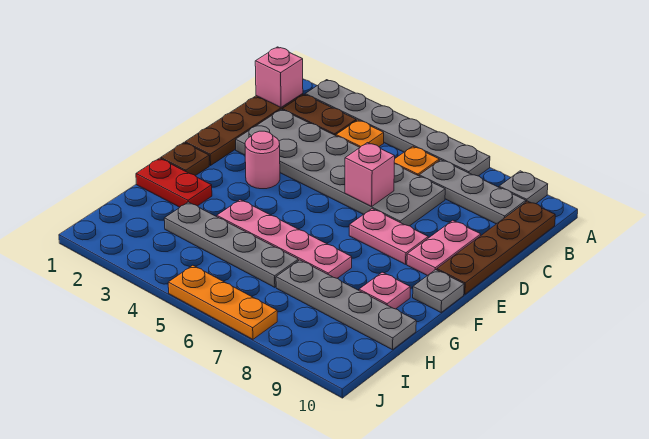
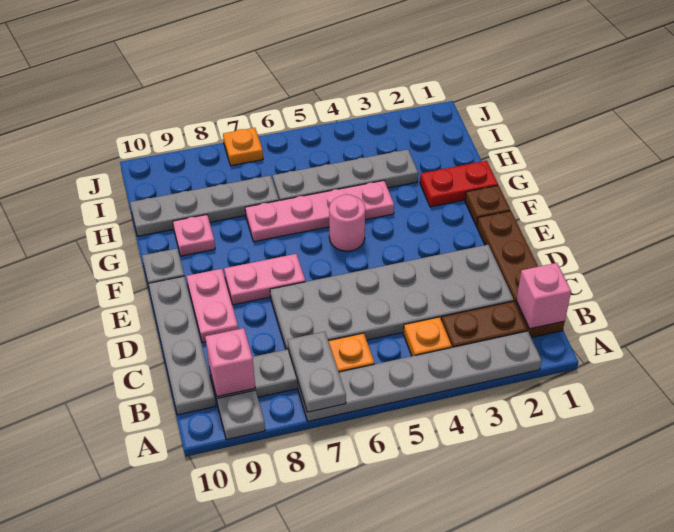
none -> grey 1x2 plate [288,332,346,412]
brown 1x4 plate [437,201,555,294] -> grey 1x4 plate [148,276,216,415]
pink 1x1 brick [345,143,395,207] -> pink 1x1 brick moved to [205,328,255,397]
pink 1x1 round brick [245,131,280,189] -> pink 1x1 round brick moved to [329,195,365,251]
orange 1x3 plate [168,265,277,339] -> orange 1x1 plate [223,128,263,166]

